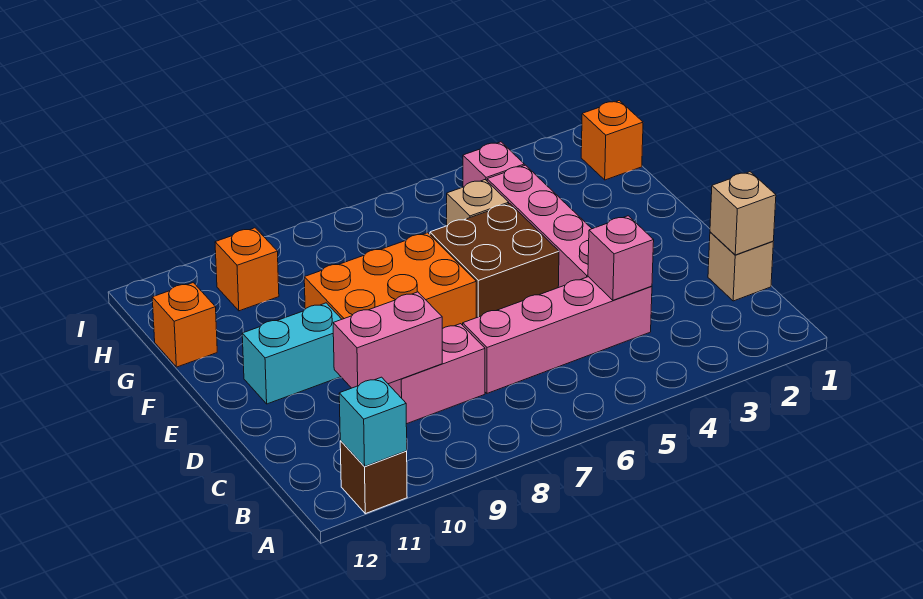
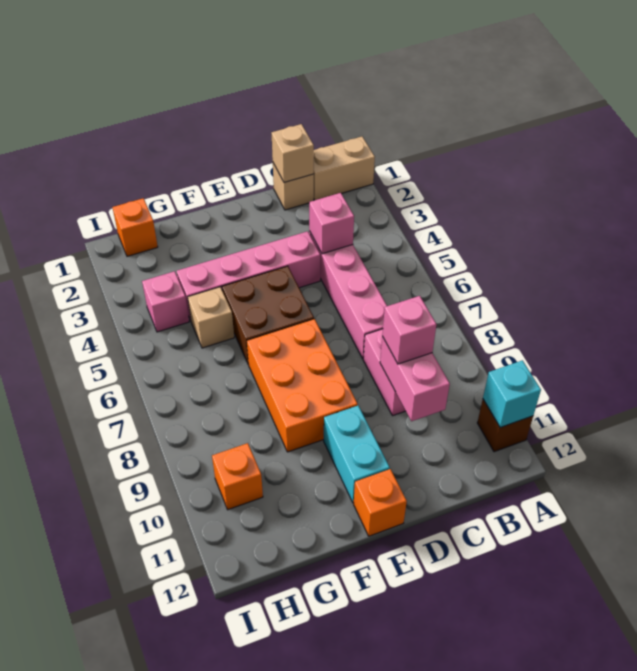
none -> tan 1x2 brick [314,137,375,200]
none -> pink 1x1 brick [382,296,436,364]
orange 1x1 brick [152,283,217,367] -> orange 1x1 brick moved to [354,469,407,536]

